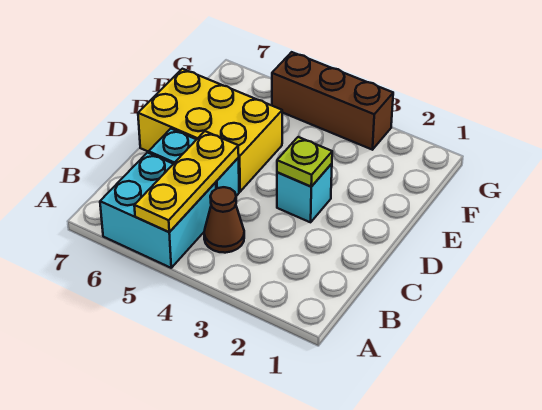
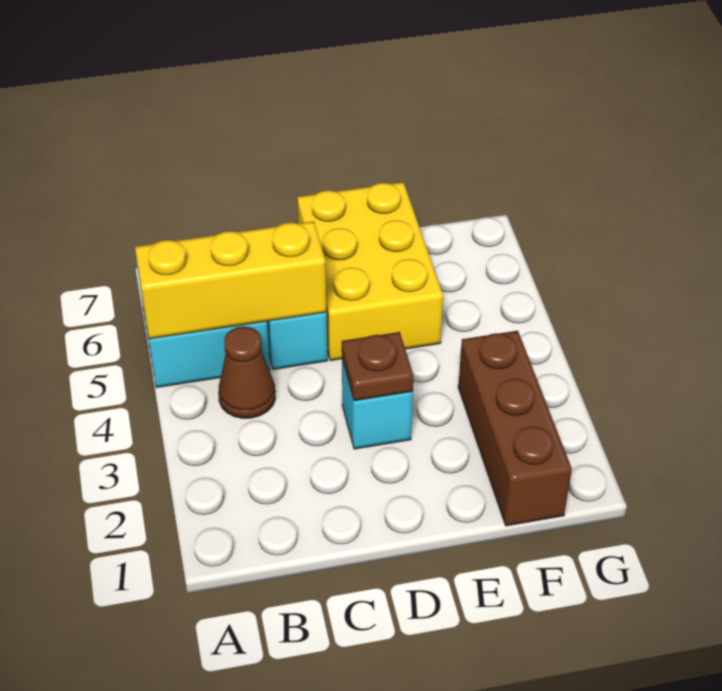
yellow 1x3 plate [134,131,239,232] -> yellow 1x3 brick [135,221,326,339]
lime 1x1 plate [277,137,332,187] -> brown 1x1 plate [342,332,413,401]
brown 1x3 brick [272,52,393,150] -> brown 1x3 brick moved to [458,331,572,526]

